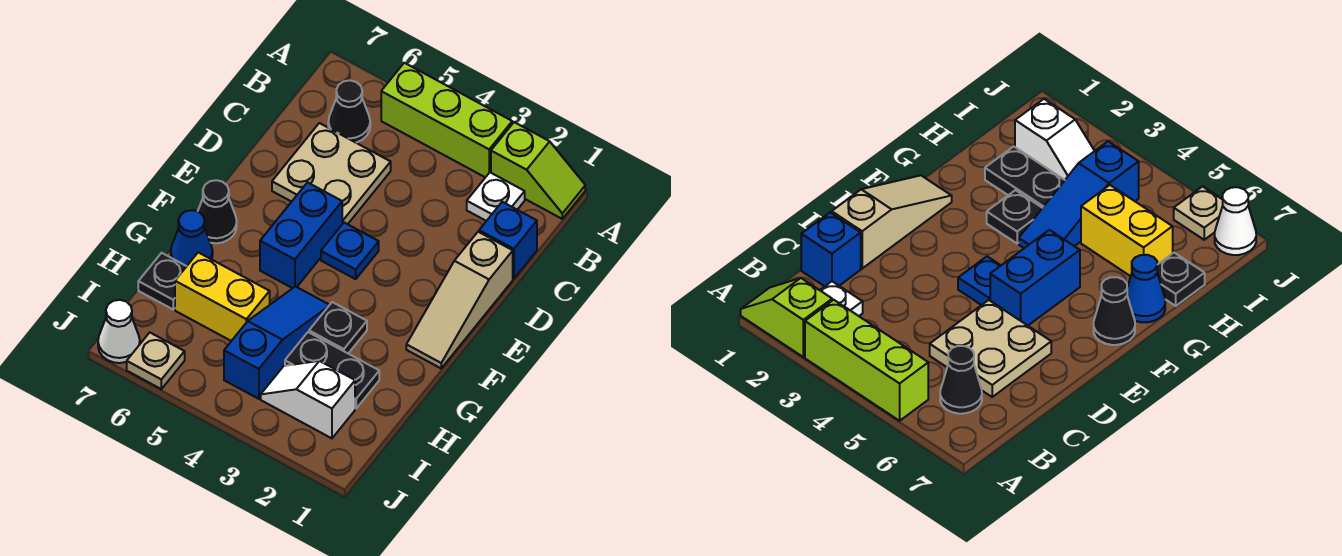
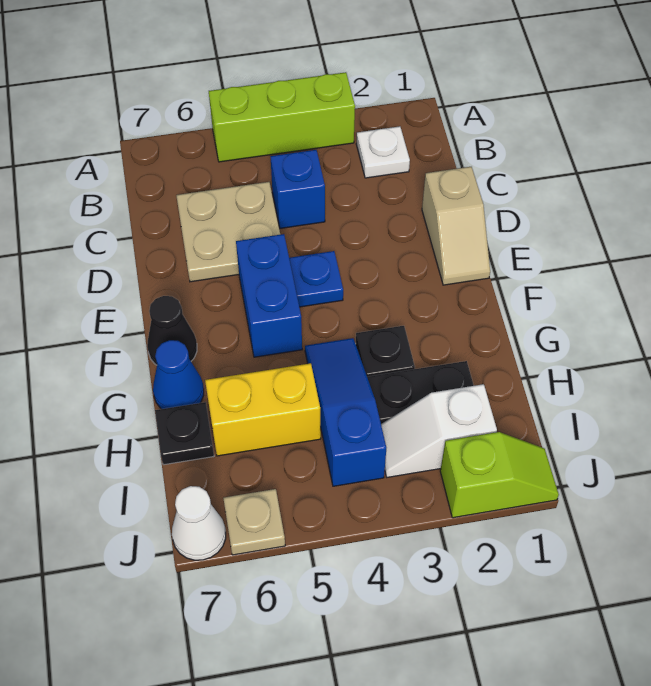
lime 1x2 slope [491,122,585,219] -> lime 1x2 slope moved to [440,432,559,518]
black 1x1 cone [328,80,370,143] -> none
blue 1x1 brick [479,202,537,279] -> blue 1x1 brick moved to [270,150,325,228]
tan 1x3 slope [406,232,513,368] -> tan 1x2 slope [422,167,490,285]

